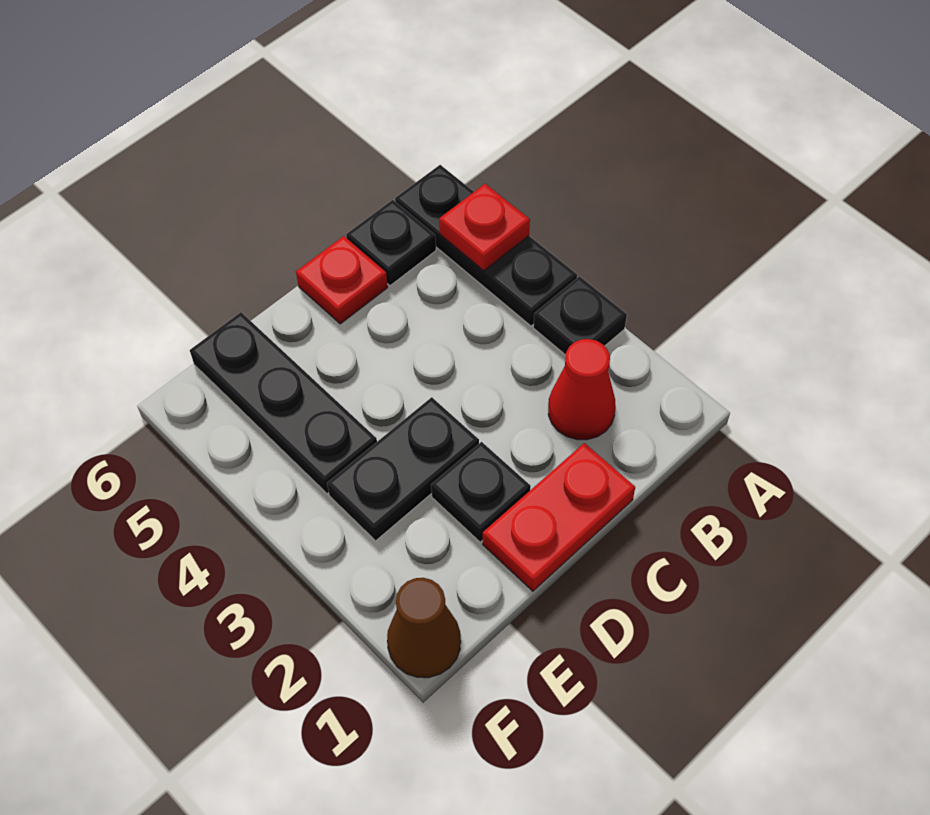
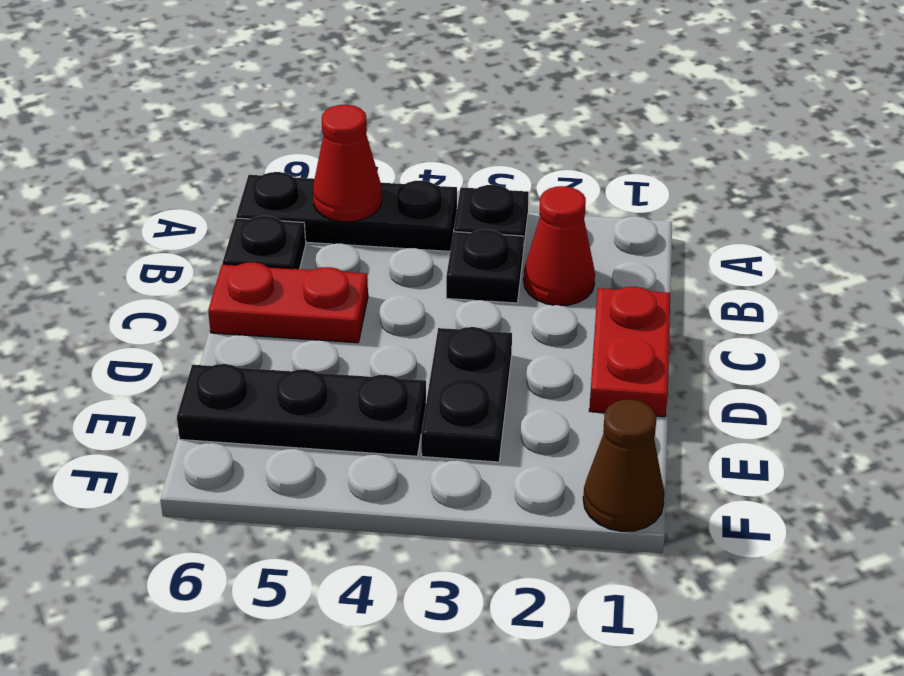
red 1x1 plate [439,184,530,271] -> red 1x1 cone [313,105,382,222]
red 1x1 plate [296,236,388,324] -> red 1x2 plate [208,262,368,343]
black 1x1 plate [431,442,531,542] -> black 1x1 plate moved to [446,230,523,303]

